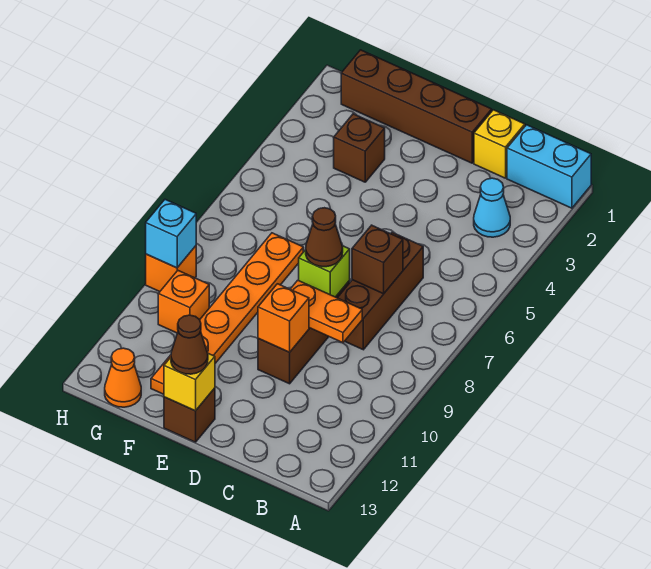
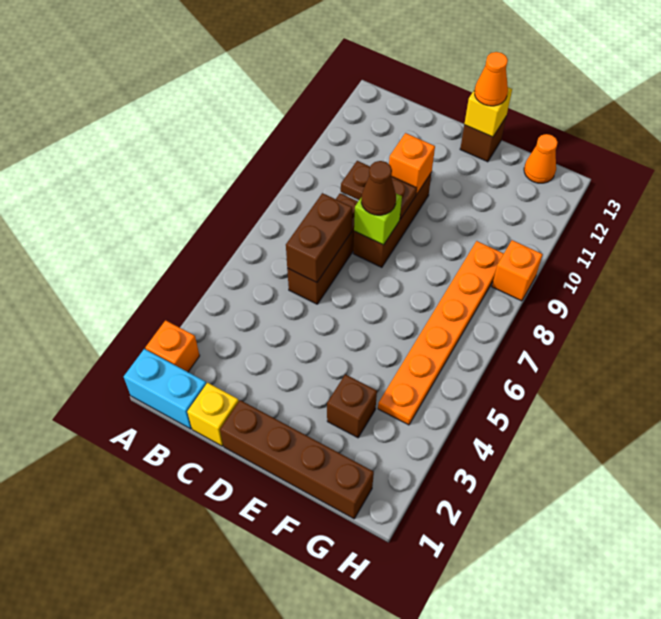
cyan 1x1 cone [474,178,510,237] -> none
brown 1x1 brick [352,225,403,294] -> brown 1x2 brick [286,193,352,283]
orange 1x2 plate [290,280,362,343] -> brown 1x2 plate [341,161,417,219]
brown 1x1 cone [171,315,208,374] -> orange 1x1 cone [474,52,508,106]
orange 1x6 plate [151,233,303,394] -> orange 1x6 plate moved to [378,241,504,425]
orange 1x1 brick [158,271,209,333] -> orange 1x1 brick moved to [145,320,200,372]
cyan 1x1 brick [146,200,196,268] -> none

